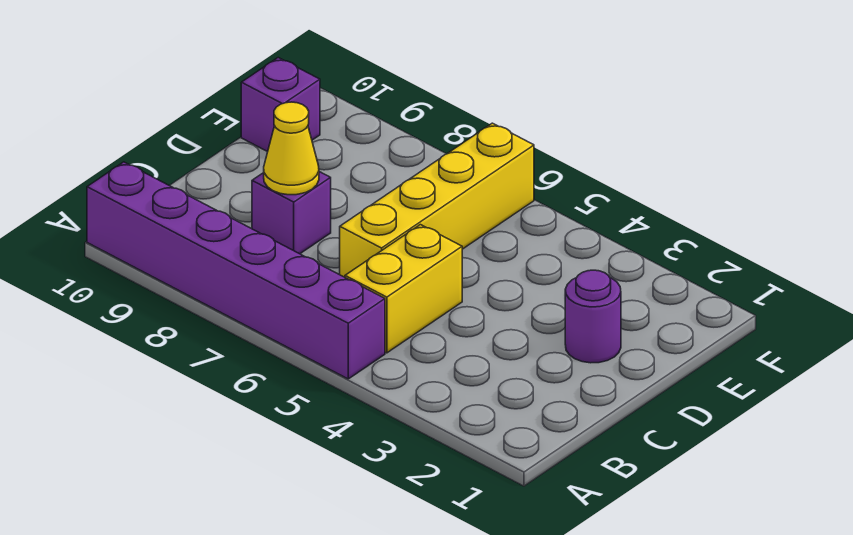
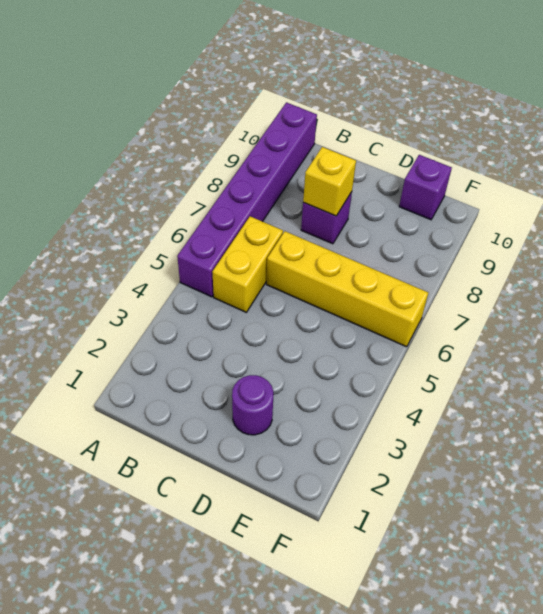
yellow 1x2 brick [345,225,462,353] -> yellow 1x2 brick turned to [212,216,283,312]
yellow 1x1 cone [264,102,319,195] -> yellow 1x1 brick [303,147,356,216]

